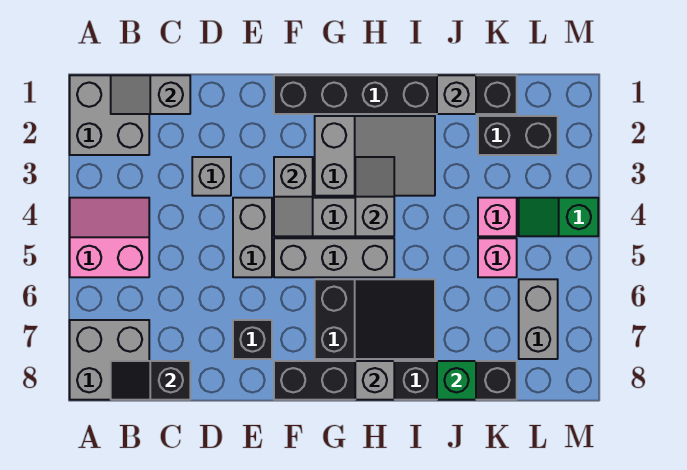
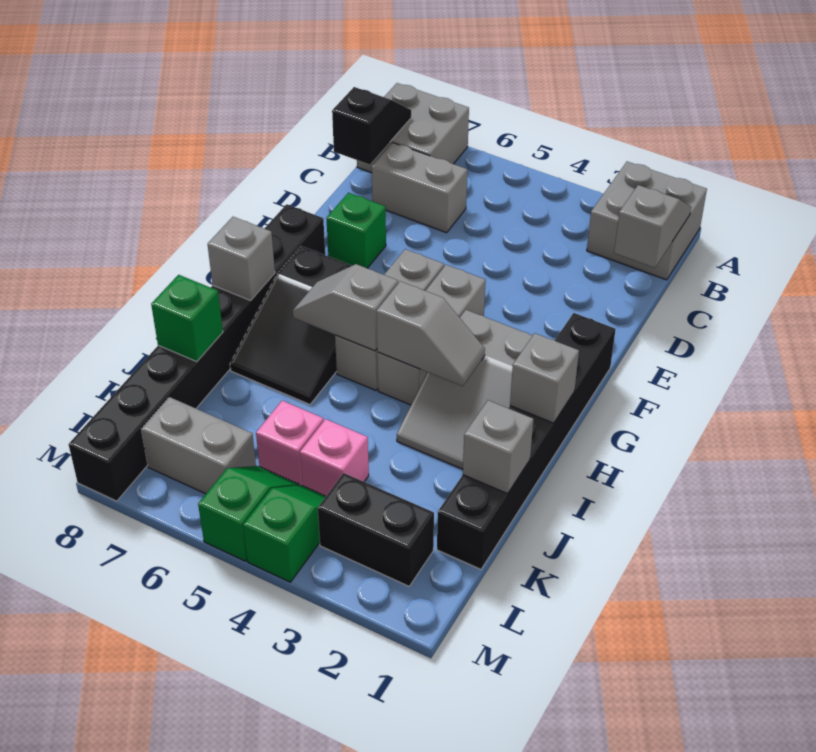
pink 2x2 slope [70,198,149,277] -> none
grey 1x1 brick [192,157,231,196] -> grey 1x1 brick moved to [510,333,579,423]
grey 1x2 brick [233,198,272,277] -> grey 1x2 brick moved to [372,143,467,233]
black 1x1 brick [233,320,272,359] -> green 1x1 brick [327,193,386,268]
grey 1x2 slope [274,157,313,236] -> grey 1x2 slope moved to [293,264,398,351]
black 1x6 brick [274,361,517,400] -> black 1x8 brick [69,204,325,501]
black 1x2 brick [478,116,558,155] -> black 1x2 brick turned to [318,473,434,586]
none -> green 1x2 slope [198,466,299,561]

